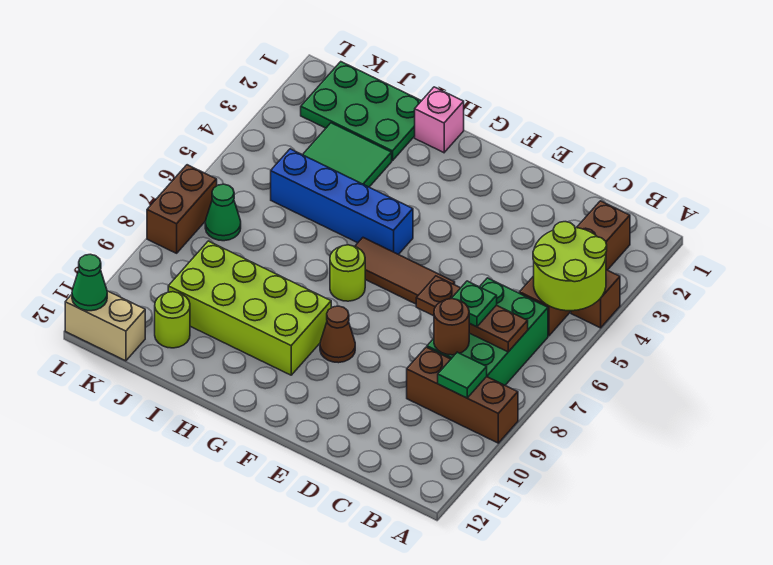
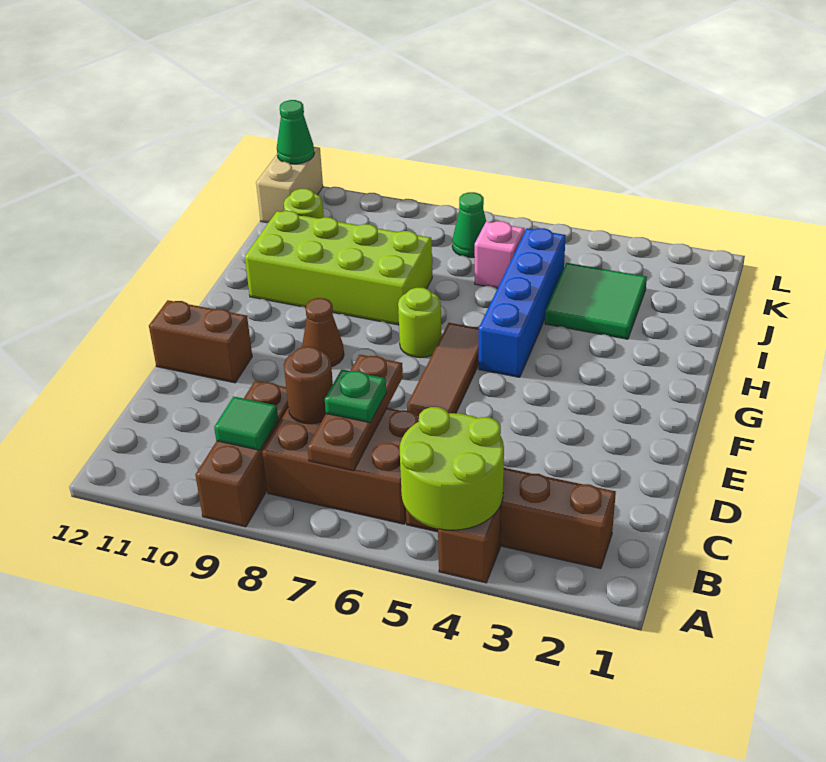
green 2x3 brick [427,278,548,385] -> brown 2x3 brick [262,408,419,524]
lime 2x4 brick [168,241,331,375] -> lime 2x4 brick turned to [245,211,432,325]
pink 1x1 brick [415,87,464,153] -> pink 1x1 brick moved to [475,221,525,288]
green 2x3 plate [301,62,421,161] -> none
brown 1x2 brick [147,165,217,253] -> brown 1x2 brick moved to [149,300,252,383]

